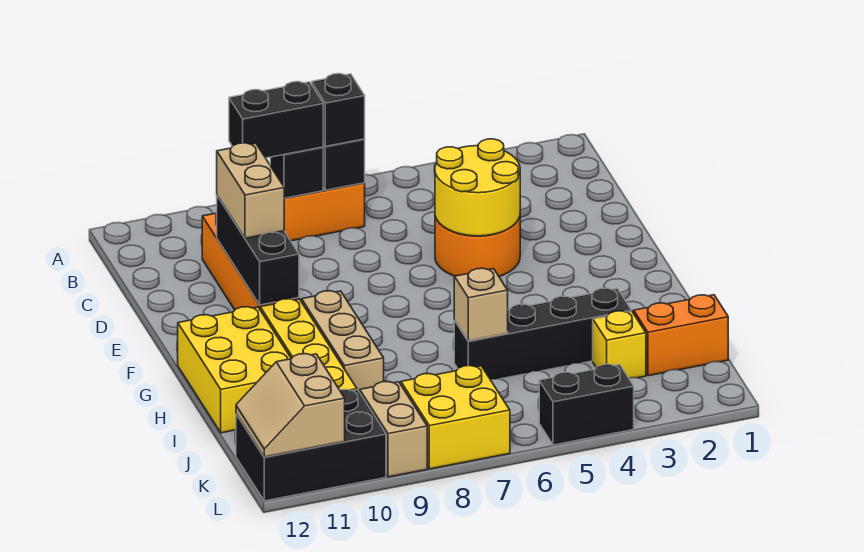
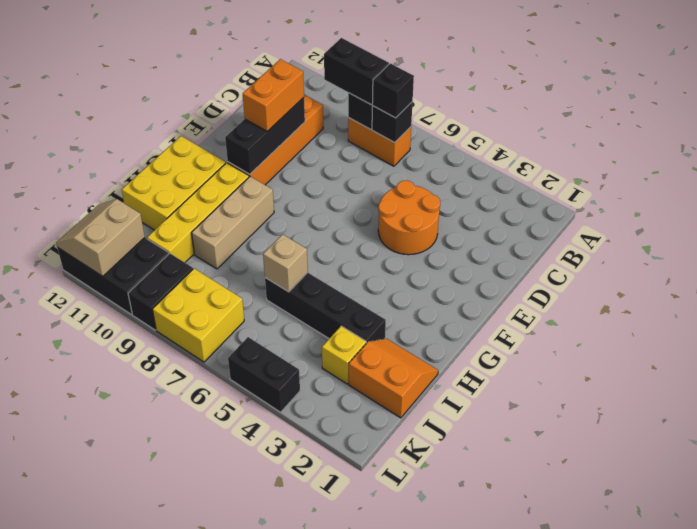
yellow 2x2 round brick [435,139,520,236] -> none
tan 1x2 brick [217,143,285,238] -> orange 1x2 brick [243,59,304,131]
tan 1x2 brick [360,382,427,477] -> black 1x2 brick [128,253,193,330]

